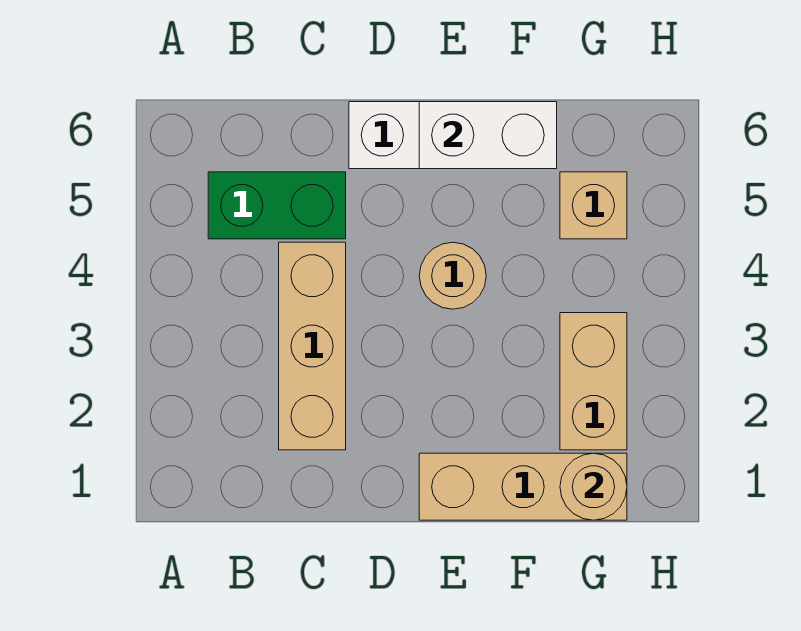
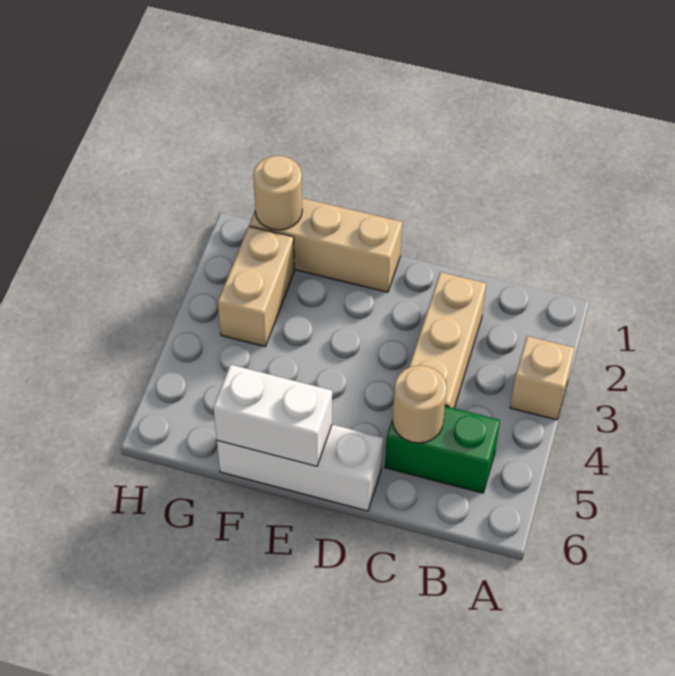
tan 1x1 round brick [419,242,486,309] -> tan 1x1 round brick moved to [393,365,447,443]
tan 1x1 brick [560,172,627,239] -> tan 1x1 brick moved to [510,336,575,420]

